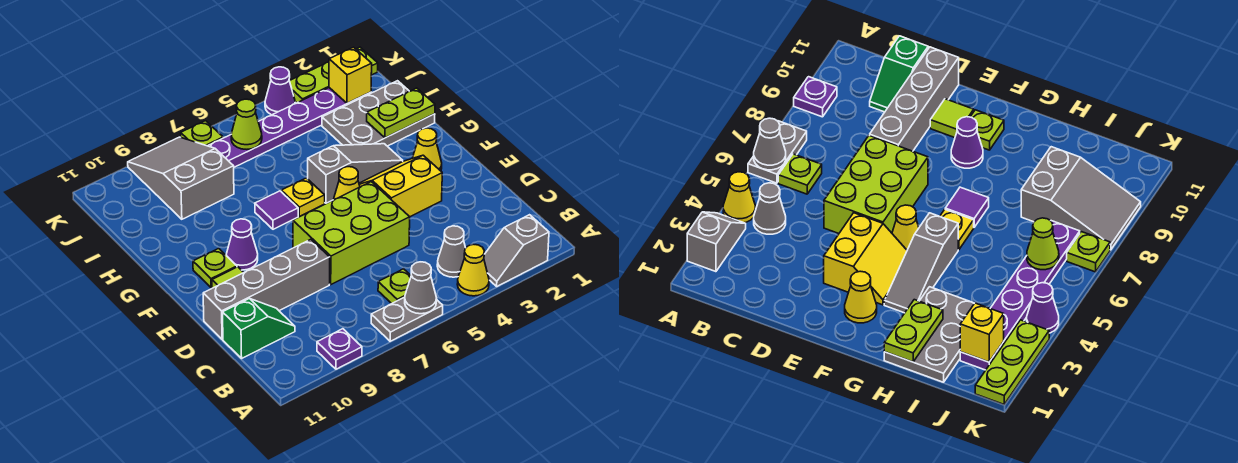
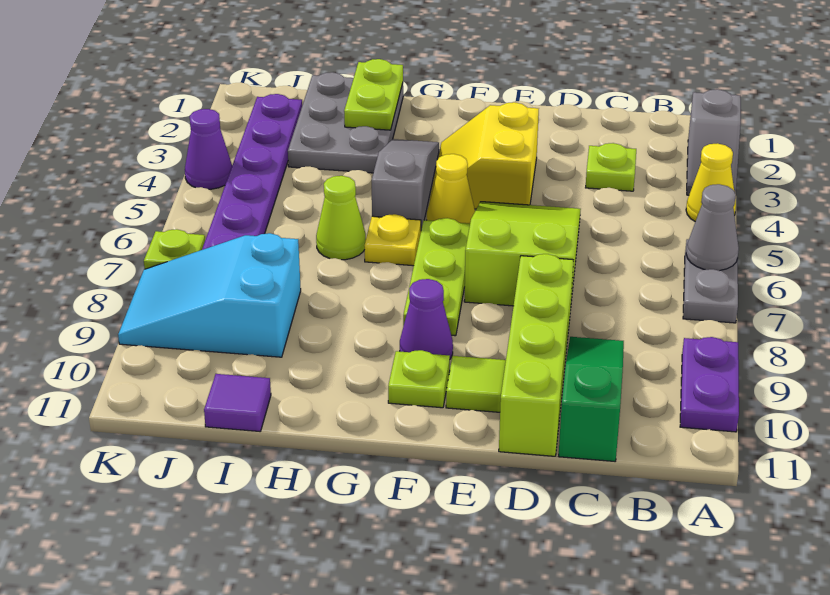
purple 1x1 plate [317,329,362,369] -> purple 1x2 plate [680,337,739,432]
grey 1x1 cone [437,226,465,277] -> none
lime 1x1 plate [378,269,411,304] -> lime 1x1 plate moved to [586,143,636,191]
green 1x2 slope [223,299,295,358] -> green 1x3 slope [559,337,624,461]
lime 2x3 brick [293,182,410,284] -> lime 2x3 slope [464,202,581,306]
grey 1x4 brick [203,239,330,339] -> lime 1x4 brick [499,254,574,456]
yellow 1x1 cone [413,128,442,171] -> none
purple 1x1 tile [255,191,298,229] -> purple 1x1 tile moved to [204,374,271,431]
grey 2x3 slope [128,137,234,219] -> cyan 2x3 slope [118,233,301,357]
yellow 1x1 brick [329,47,372,103] -> none
lime 1x1 cone [231,99,262,149] -> lime 1x1 cone moved to [316,176,366,260]
lime 1x3 plate [290,47,378,103] -> lime 1x3 plate moved to [403,218,470,336]

